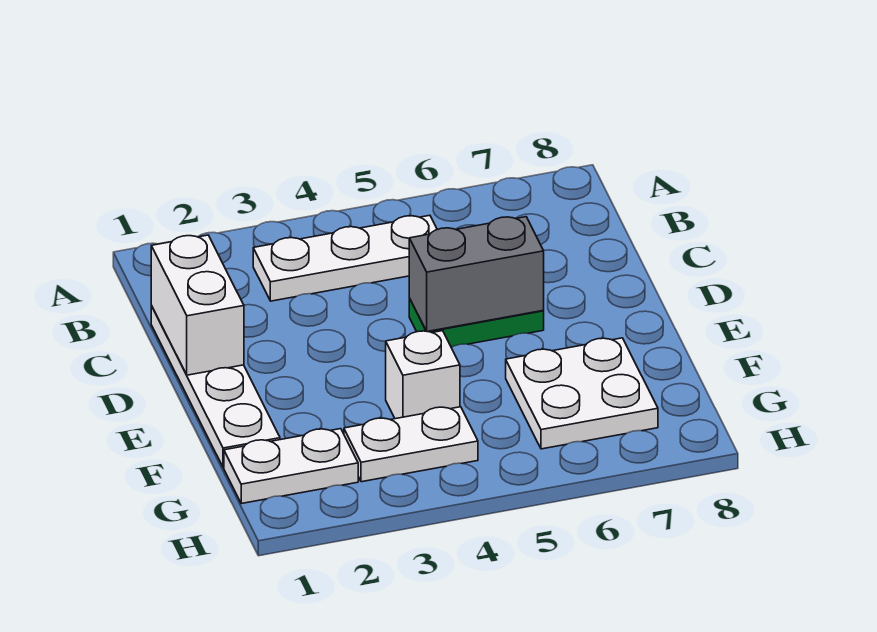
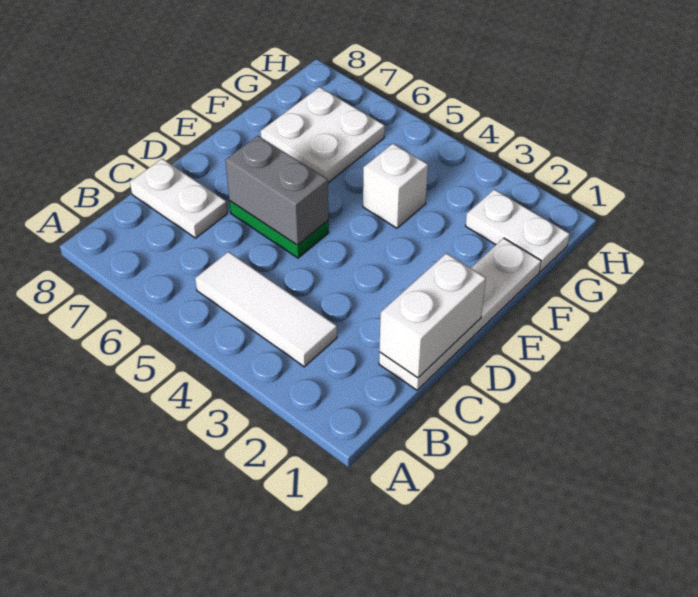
white 1x3 plate [253,215,437,301] -> white 1x3 tile [195,252,337,367]
white 1x2 plate [344,407,478,482] -> white 1x2 plate moved to [130,159,227,238]

